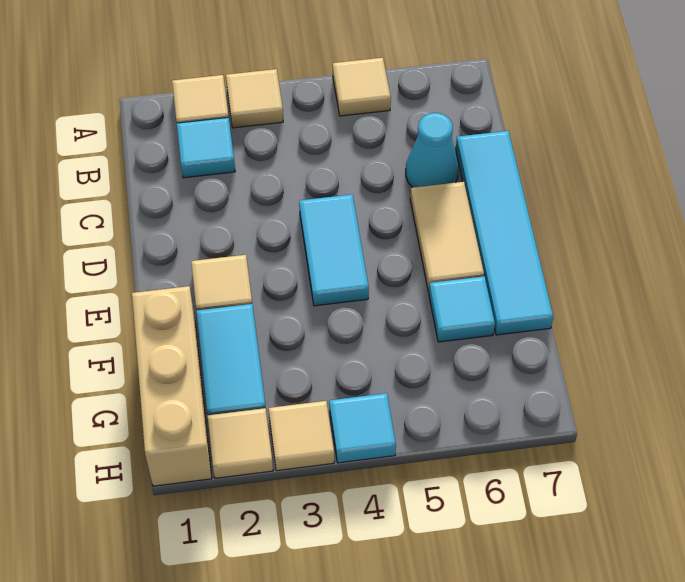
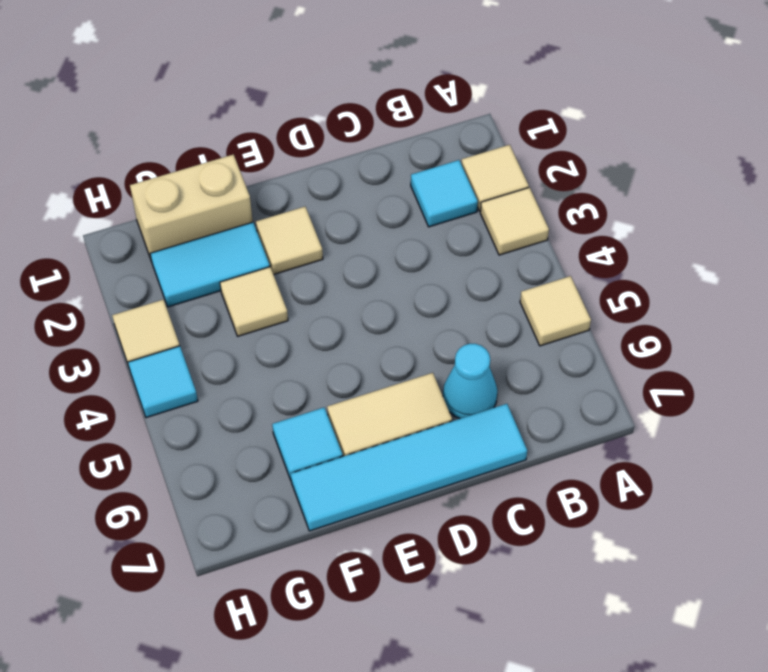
cyan 1x2 tile [299,195,369,306] -> none
tan 1x3 brick [132,286,212,486] -> tan 1x2 brick [130,154,253,262]
tan 1x1 tile [208,408,273,478] -> tan 1x1 tile moved to [220,267,288,336]

